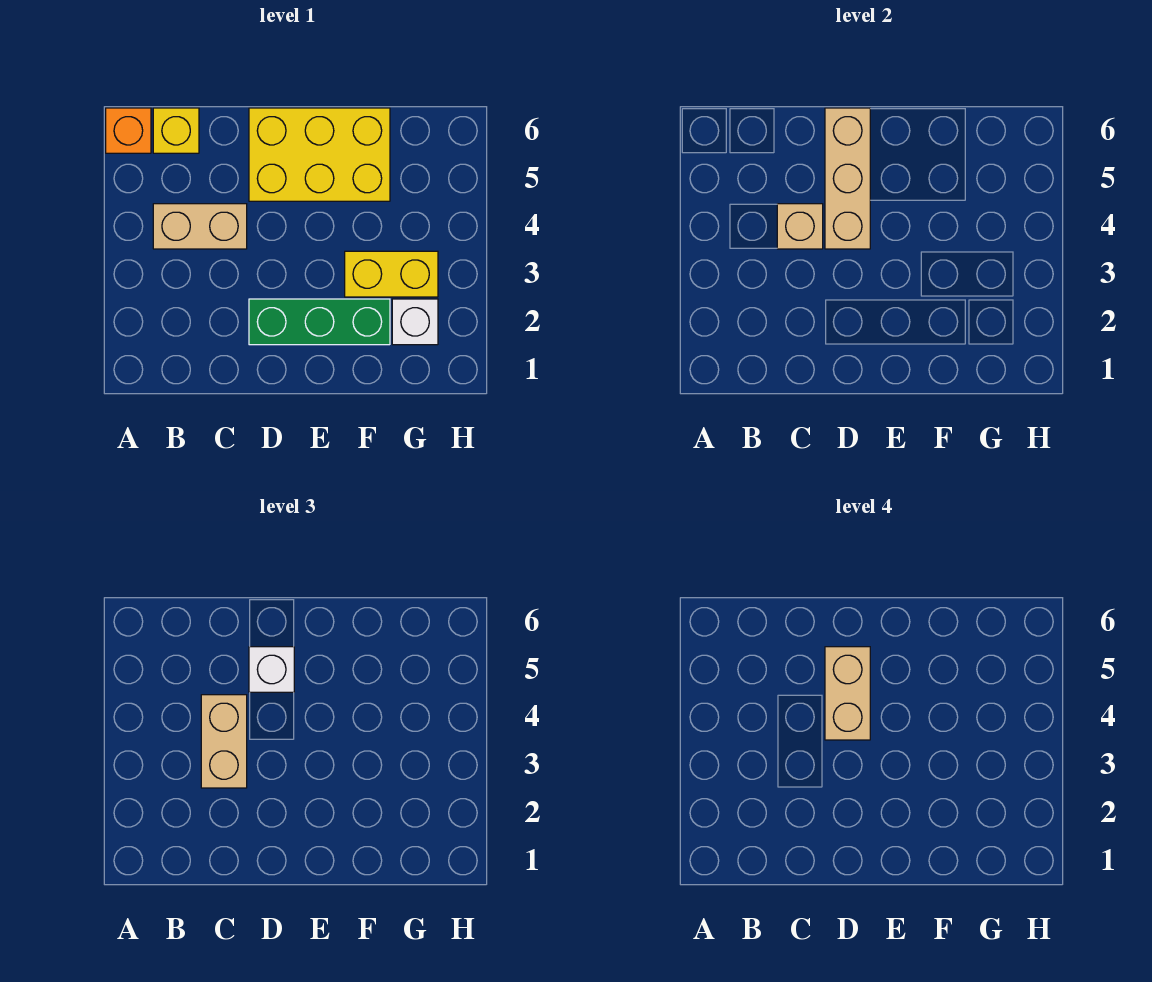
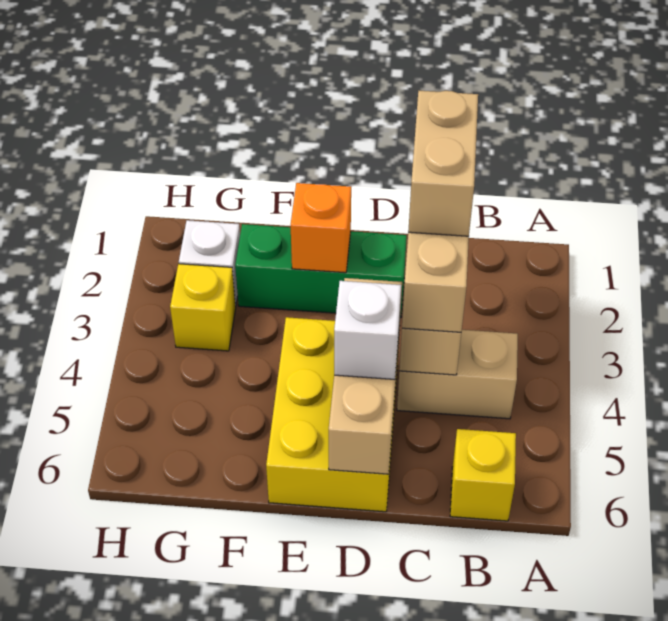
orange 1x1 brick [106,108,151,153] -> orange 1x1 brick moved to [291,183,351,273]
tan 1x2 brick [825,647,870,740] -> tan 1x2 brick moved to [408,91,478,236]
yellow 2x3 brick [249,108,390,201] -> yellow 2x3 brick turned to [266,317,400,512]
yellow 1x2 brick [345,251,438,297] -> yellow 1x1 brick [170,264,236,351]

